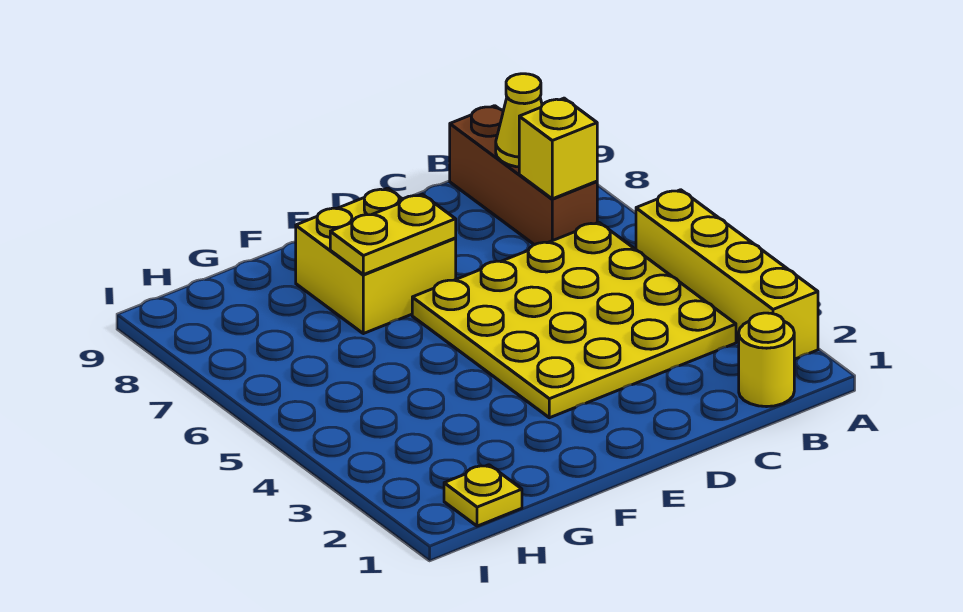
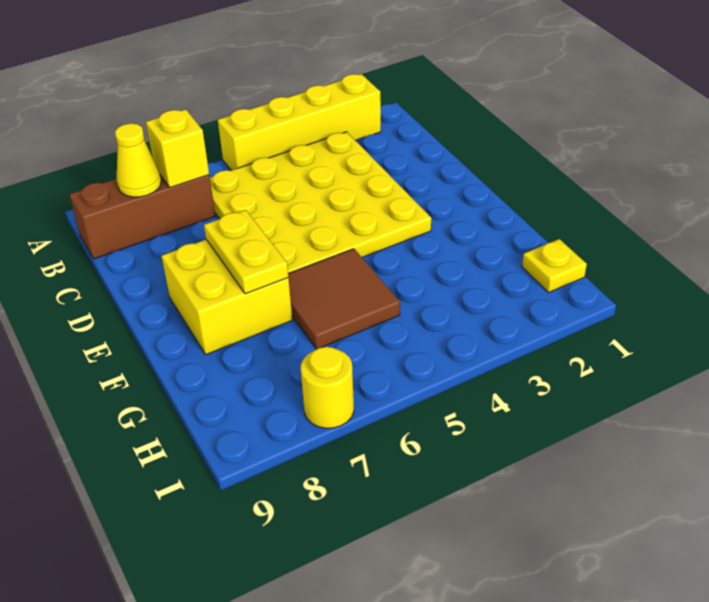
yellow 1x1 round brick [739,313,794,407] -> yellow 1x1 round brick moved to [301,347,354,428]
none -> brown 2x2 tile [288,249,400,349]

